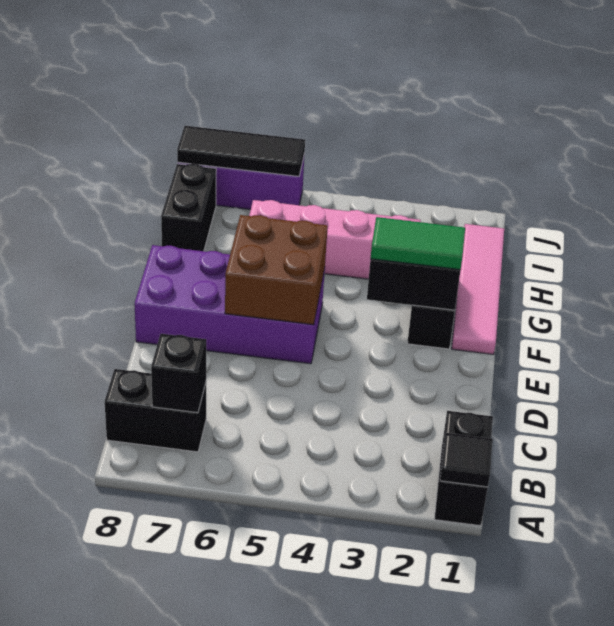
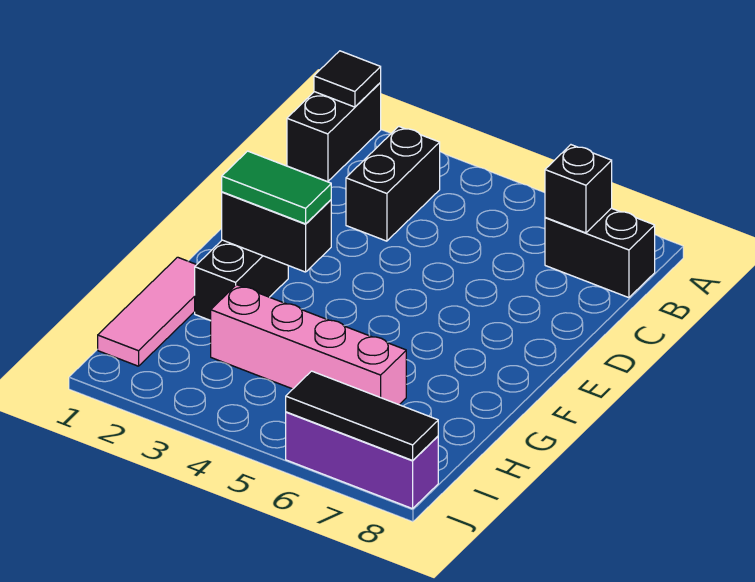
purple 2x4 brick [135,245,325,364] -> none
brown 2x2 brick [225,215,328,325] -> none
pink 1x4 tile [452,224,504,355] -> pink 1x3 tile [98,257,196,366]
black 1x2 brick [161,164,216,251] -> black 1x2 brick moved to [346,127,440,241]

